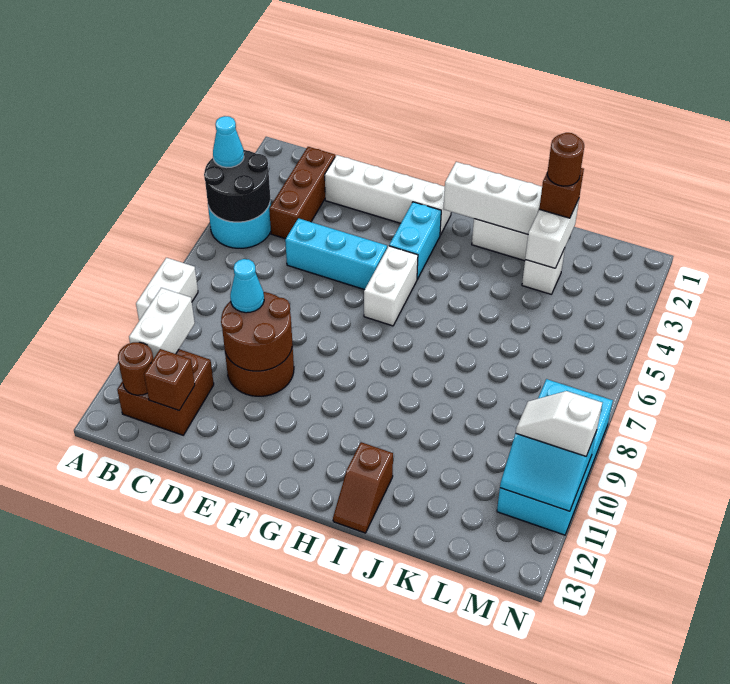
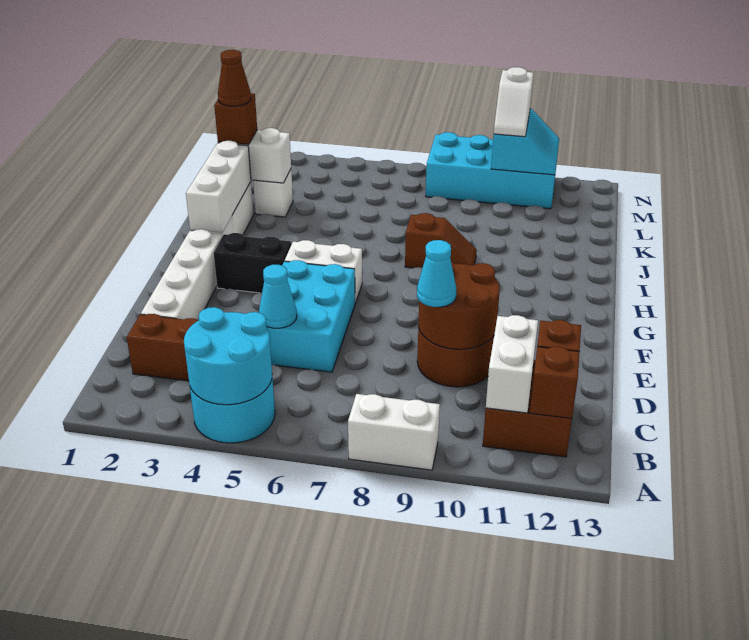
black 2x2 round brick [204,150,270,222] -> cyan 2x2 round brick [184,307,272,405]
cyan 1x1 cone [213,116,244,168] -> cyan 1x1 cone moved to [259,265,297,328]
white 1x2 brick [129,288,195,359] -> white 1x2 brick turned to [486,315,538,413]
brown 1x1 round brick [118,342,153,395] -> brown 1x1 brick [530,346,580,419]
cyan 1x3 brick [285,218,387,290] -> cyan 2x3 brick [267,260,355,372]
cyan 1x2 brick [389,202,441,279] -> black 1x2 brick [214,233,292,293]
brown 1x2 slope [333,442,393,533] -> brown 1x2 slope moved to [405,213,477,268]
brown 1x1 round brick [547,133,584,186] -> brown 1x1 cone [218,50,251,106]

